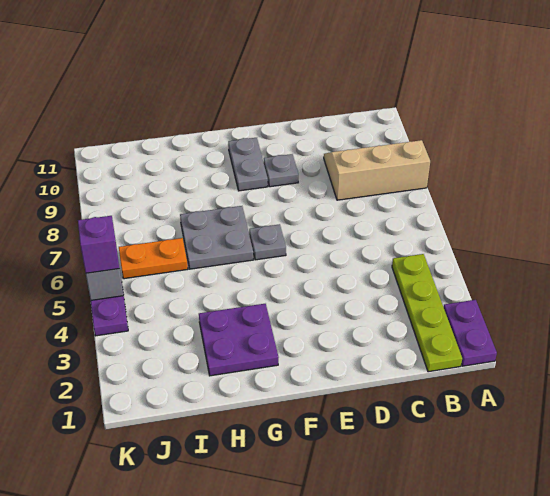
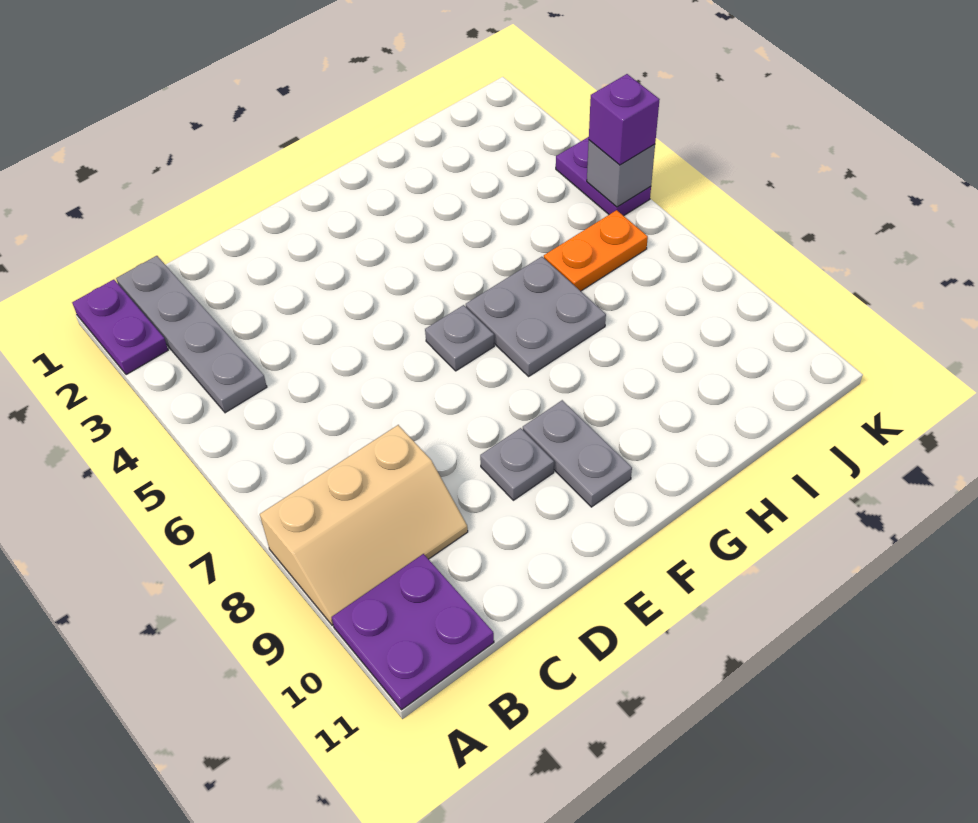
lime 1x4 plate [392,254,462,372] -> grey 1x4 plate [116,256,267,413]
purple 2x2 plate [199,304,279,376] -> purple 2x2 plate moved to [332,554,494,710]

